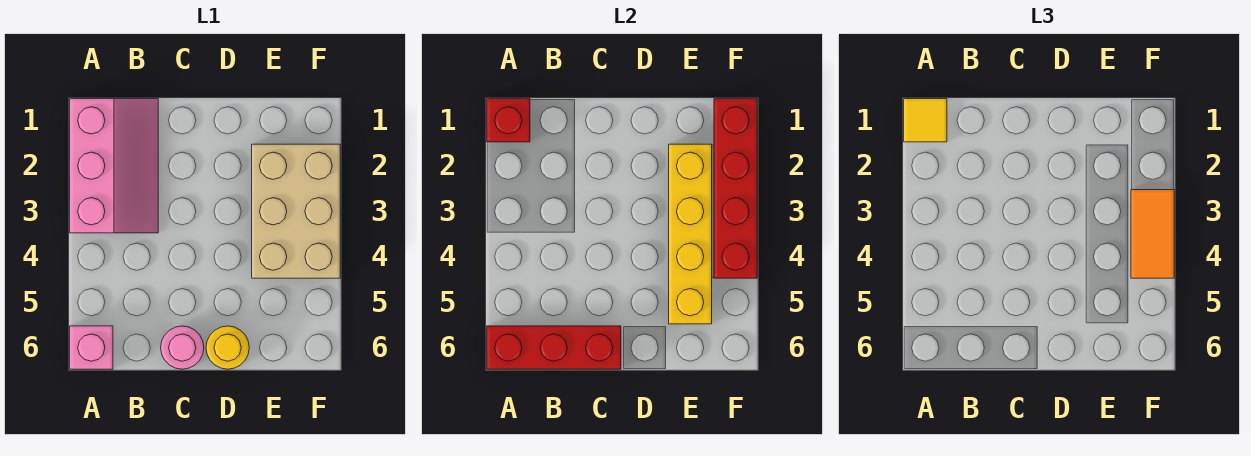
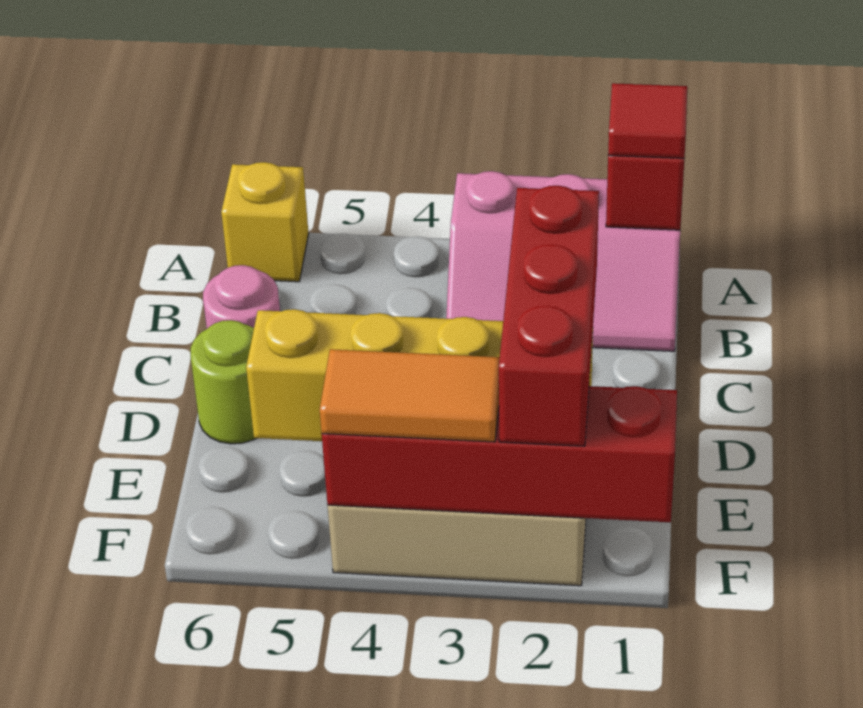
yellow 1x1 tile [904,99,947,142] -> red 1x1 tile [608,83,687,158]
pink 1x1 brick [70,326,113,369] -> yellow 1x1 brick [221,162,309,282]
red 1x3 brick [487,326,621,369] -> red 1x3 brick moved to [499,186,599,446]
yellow 1x1 round brick [206,326,249,369] -> lime 1x1 round brick [191,320,256,444]

